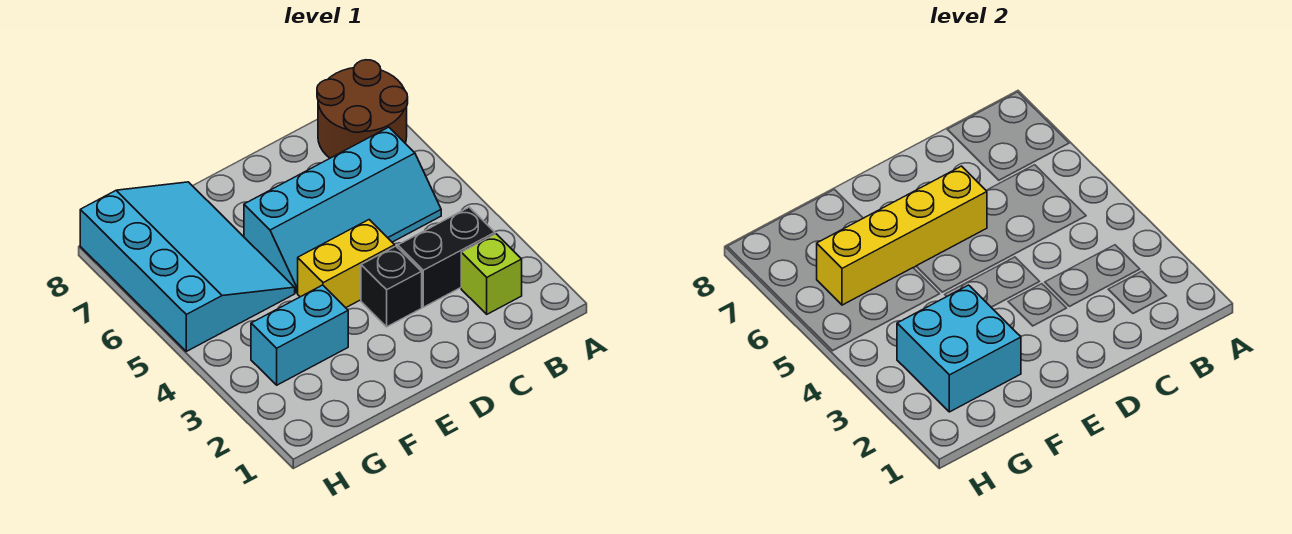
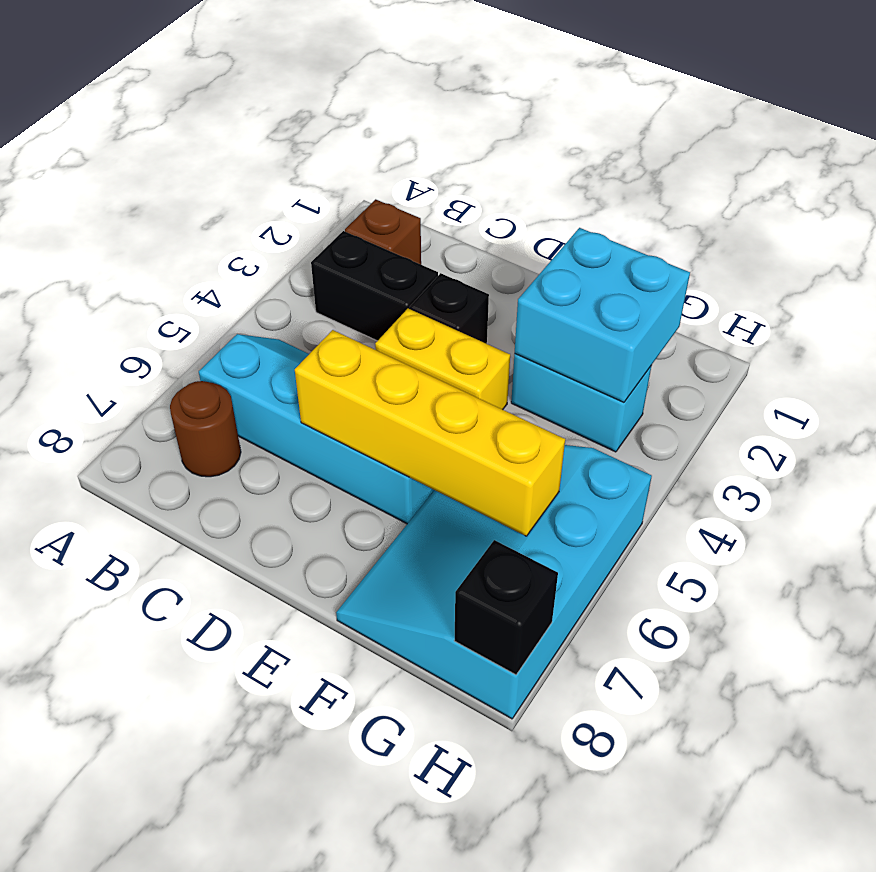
brown 2x2 round brick [317,60,408,158] -> brown 1x1 round brick [170,381,241,477]
lime 1x1 brick [461,234,522,314] -> brown 1x1 brick [345,199,421,264]
none -> black 1x1 brick [454,540,558,675]

